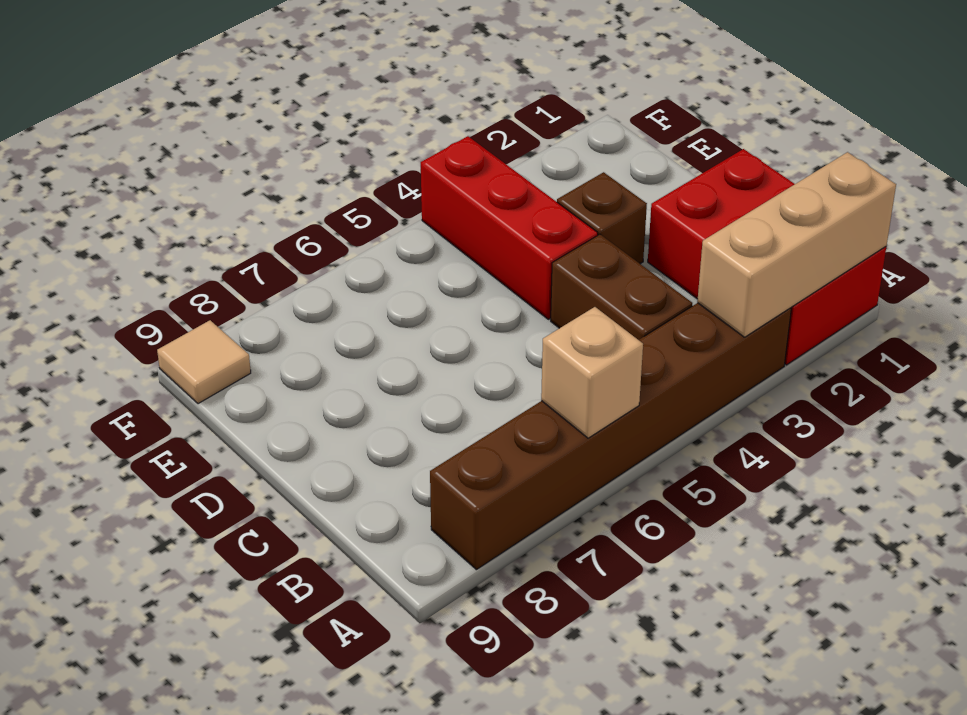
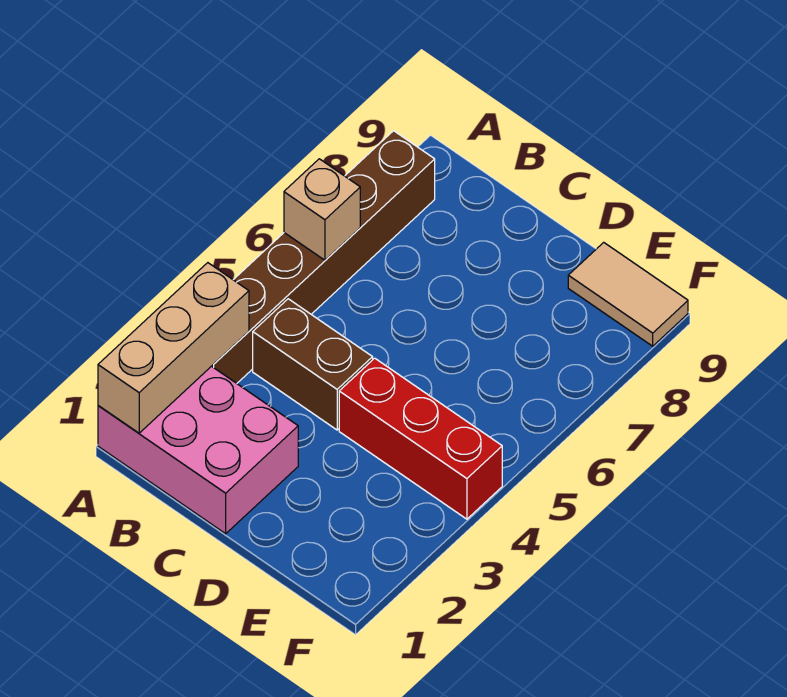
red 2x3 brick [648,149,886,365] -> pink 2x3 brick [98,366,298,534]
brown 1x1 brick [557,172,647,264] -> none
tan 1x1 tile [157,320,251,404] -> tan 1x2 tile [568,242,688,346]

